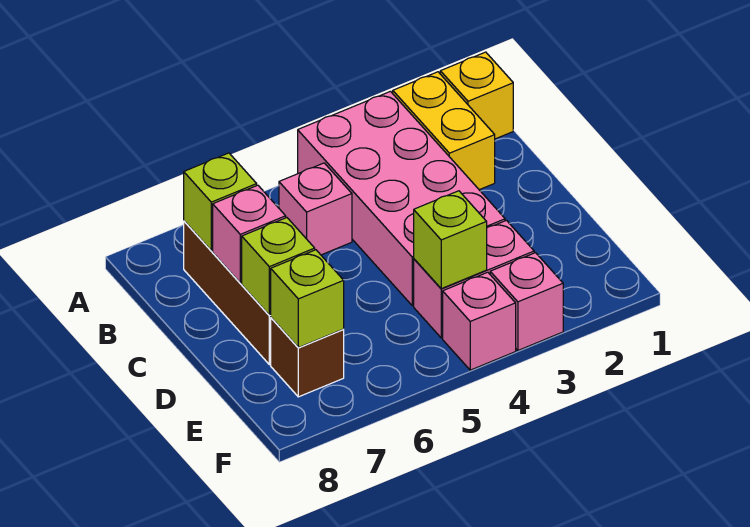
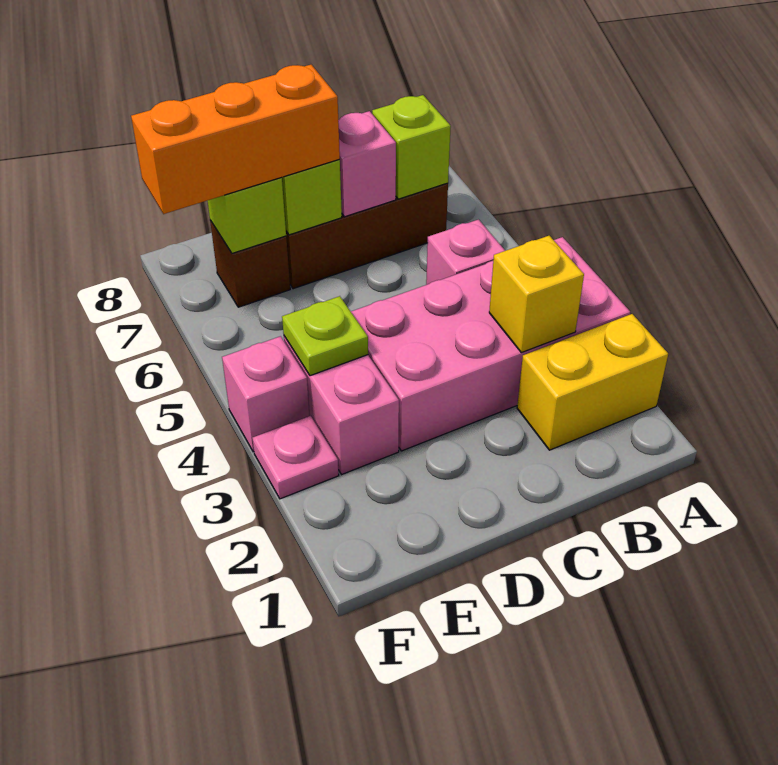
yellow 1x1 brick [440,52,513,139] -> yellow 1x1 brick moved to [489,236,584,353]
none -> orange 1x3 brick [131,65,340,214]
lime 1x1 brick [414,191,487,289] -> lime 1x1 plate [282,296,368,376]
pink 1x1 brick [490,253,563,350] -> pink 1x1 plate [252,416,339,499]

